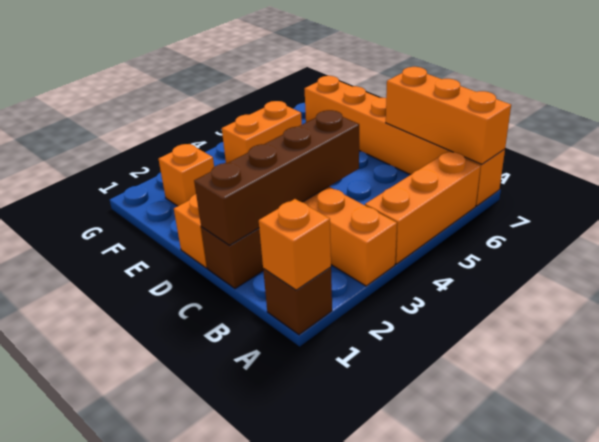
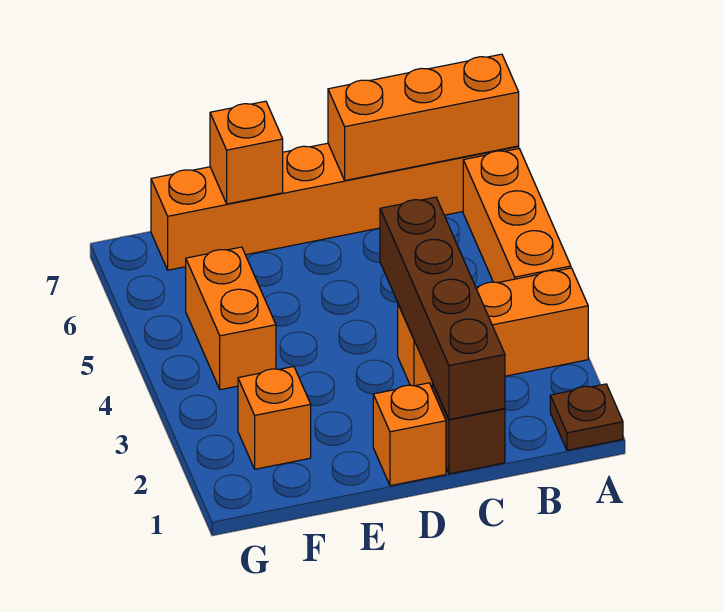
brown 1x1 brick [263,267,332,335] -> brown 1x1 plate [550,384,623,450]
orange 1x1 brick [259,199,331,290] -> orange 1x1 brick moved to [210,101,283,204]

